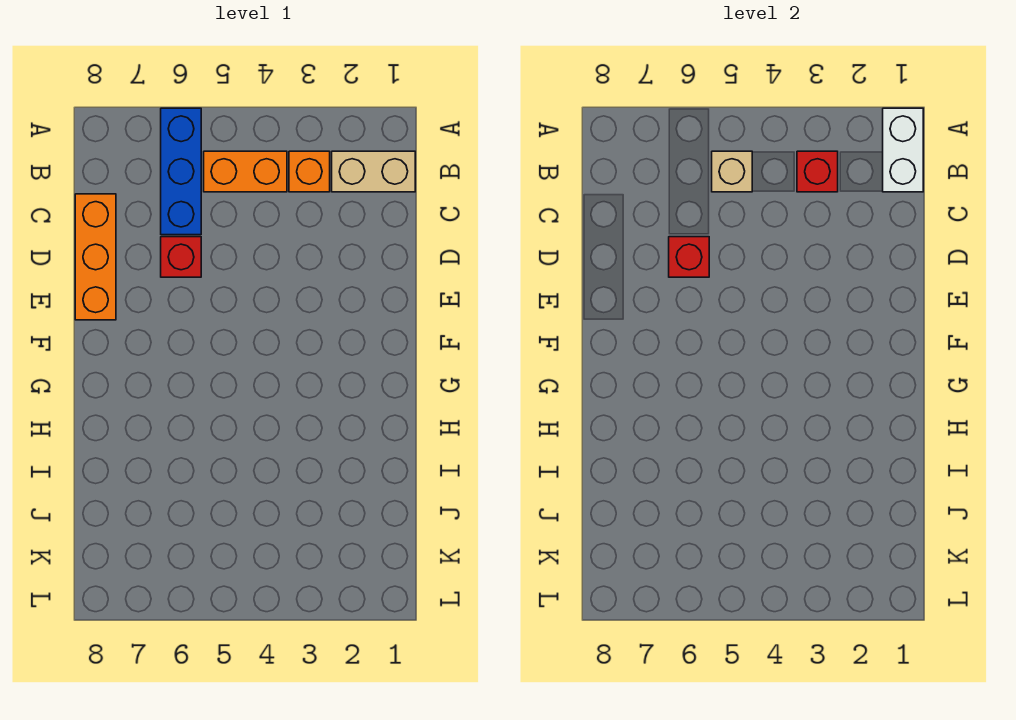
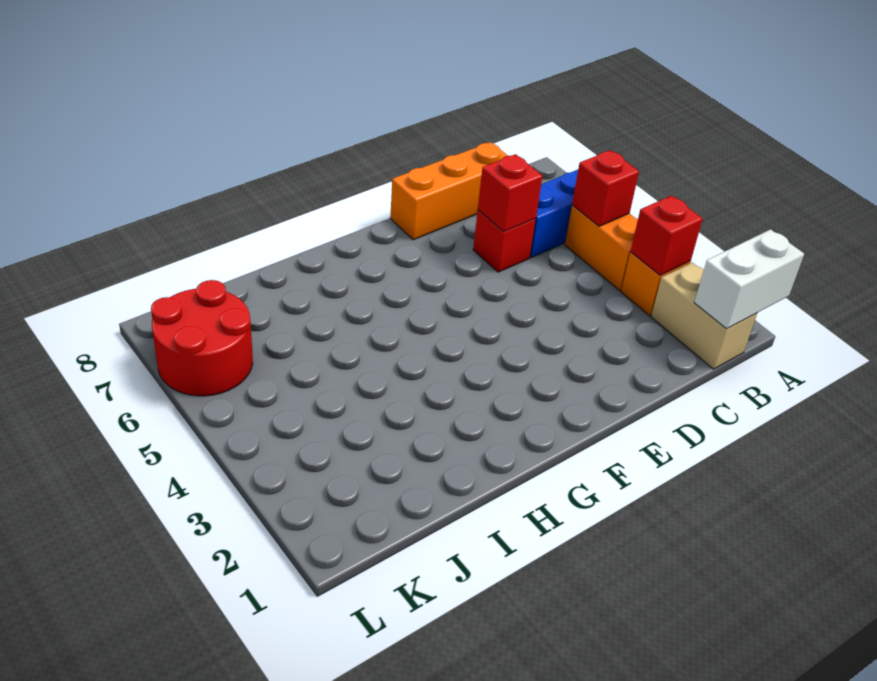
tan 1x1 brick [712,151,752,192] -> red 1x1 brick [572,150,639,226]
none -> red 2x2 round brick [151,280,253,396]

